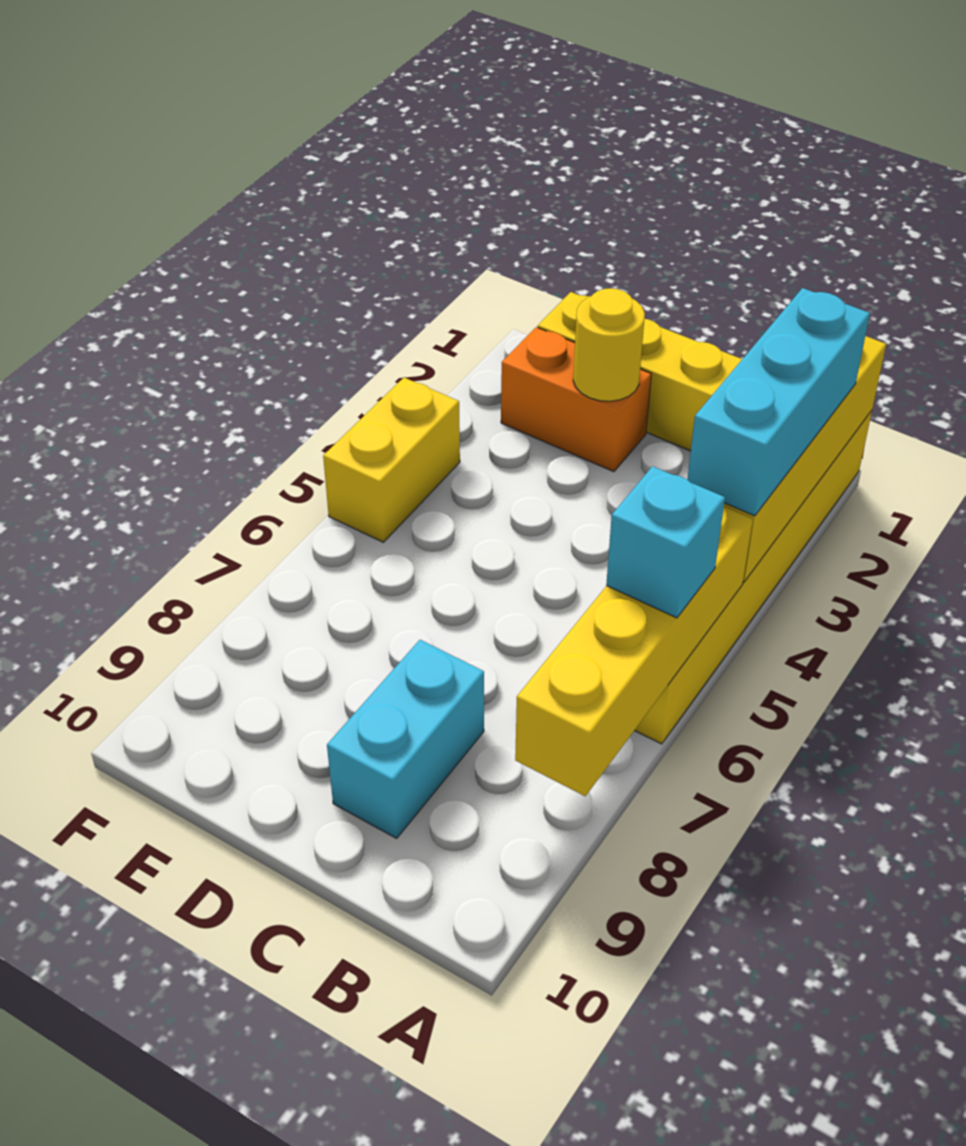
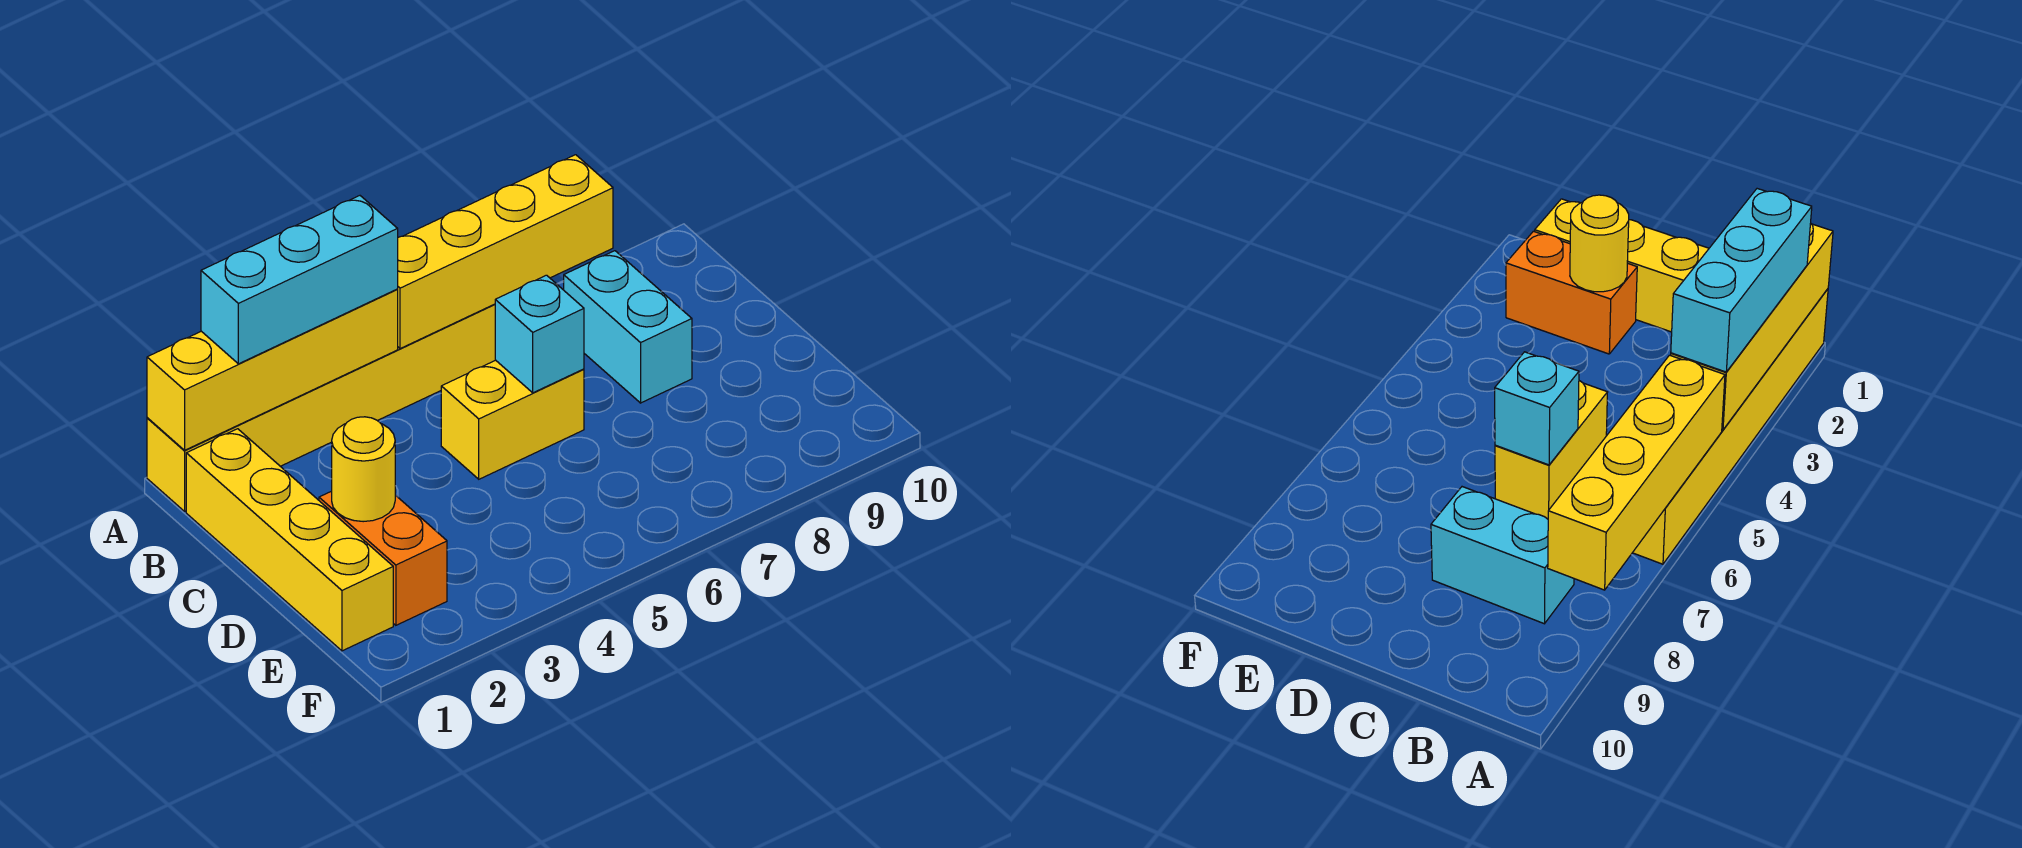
cyan 1x1 brick [606,466,725,618] -> cyan 1x1 brick moved to [495,275,584,393]
cyan 1x2 brick [327,640,484,838] -> cyan 1x2 brick turned to [564,251,692,403]
yellow 1x2 brick [323,378,460,542] -> yellow 1x2 brick moved to [441,360,584,479]

